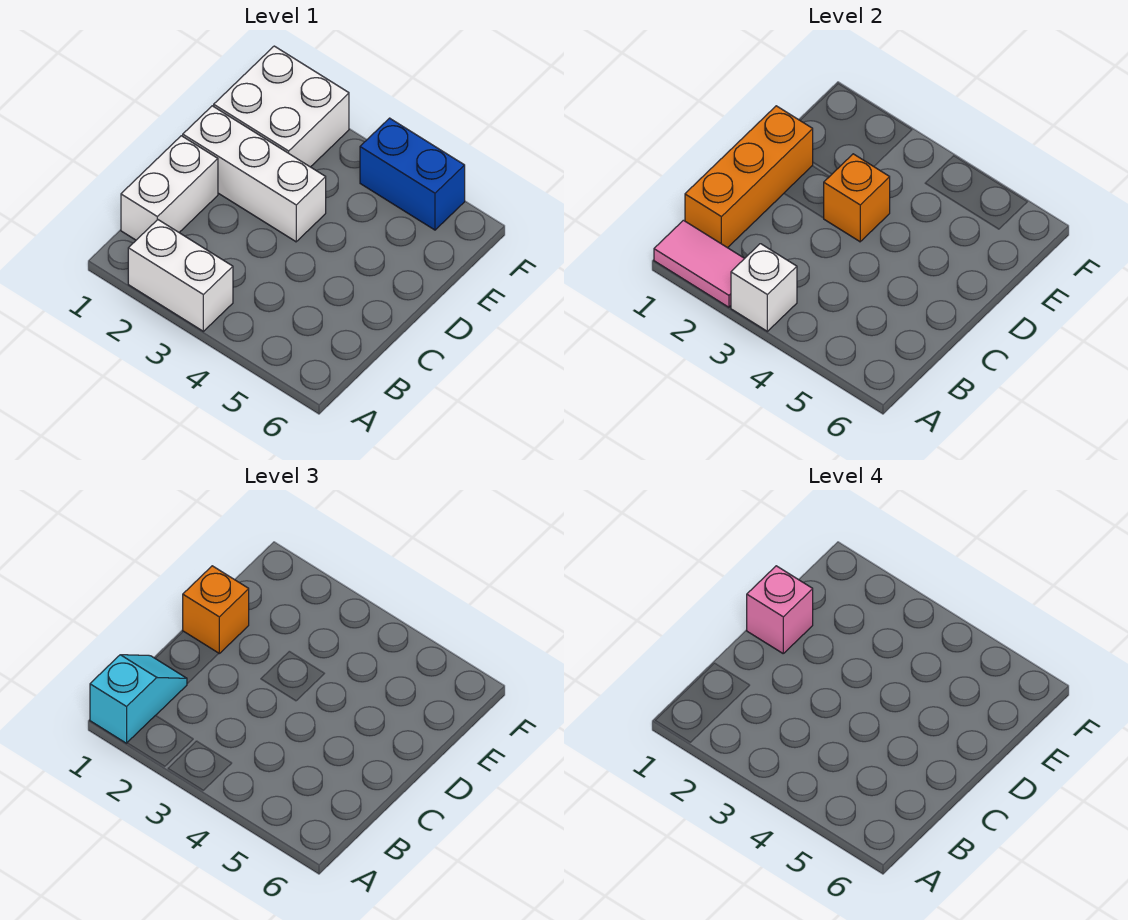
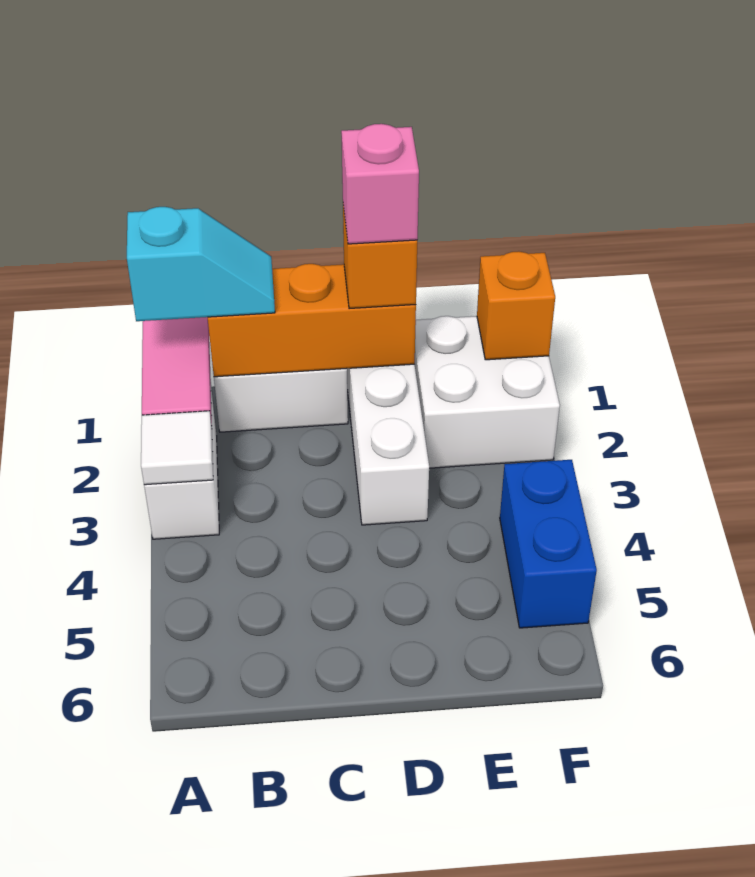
white 1x1 brick [731,244,797,331] -> white 1x1 tile [141,411,213,485]
orange 1x1 brick [824,154,890,242] -> orange 1x1 brick moved to [477,251,555,360]

